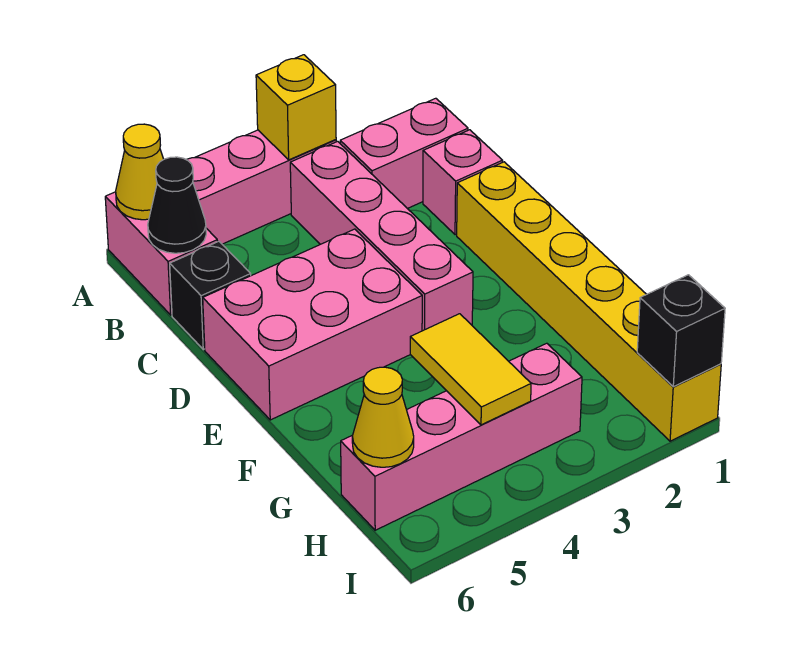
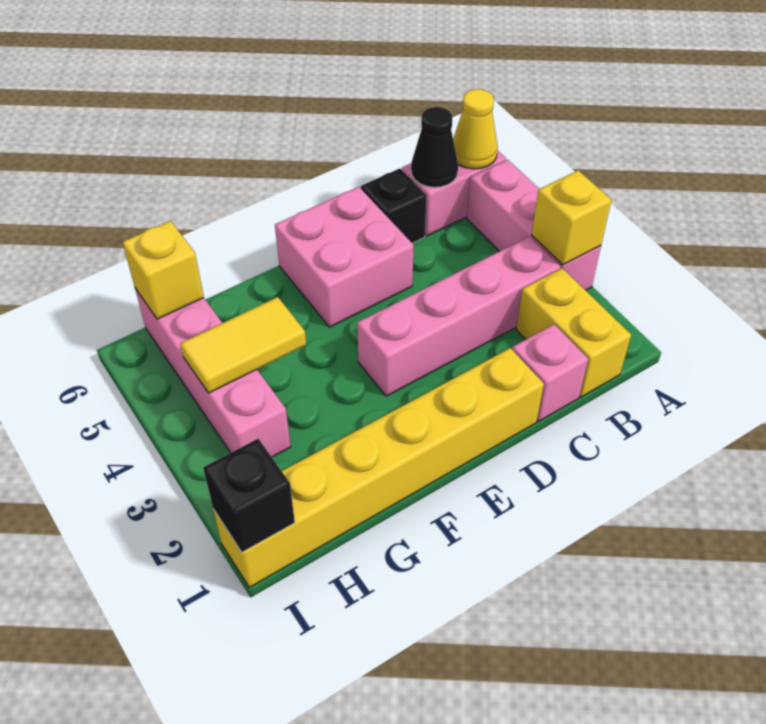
pink 1x2 brick [340,98,468,209] -> yellow 1x2 brick [516,268,631,397]
pink 2x3 brick [203,229,422,420] -> pink 2x2 brick [275,187,414,327]
yellow 1x1 cone [352,367,414,467] -> yellow 1x1 brick [123,221,204,319]

